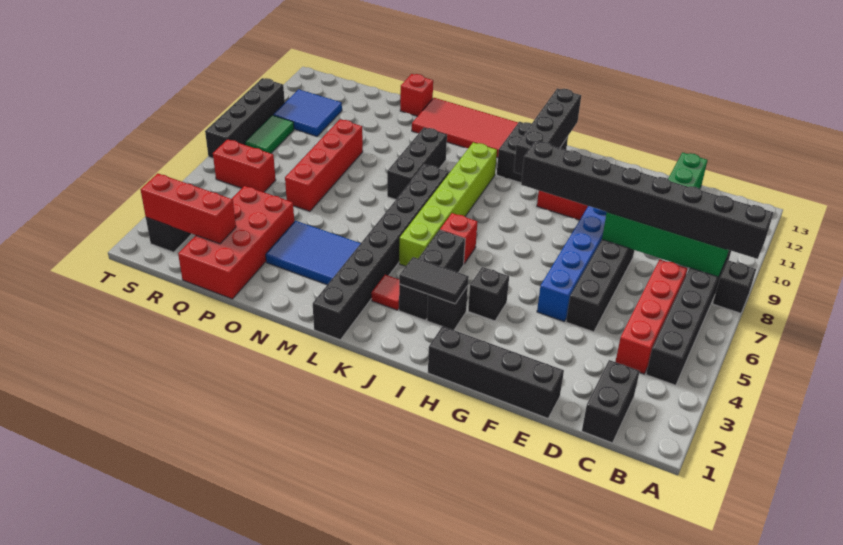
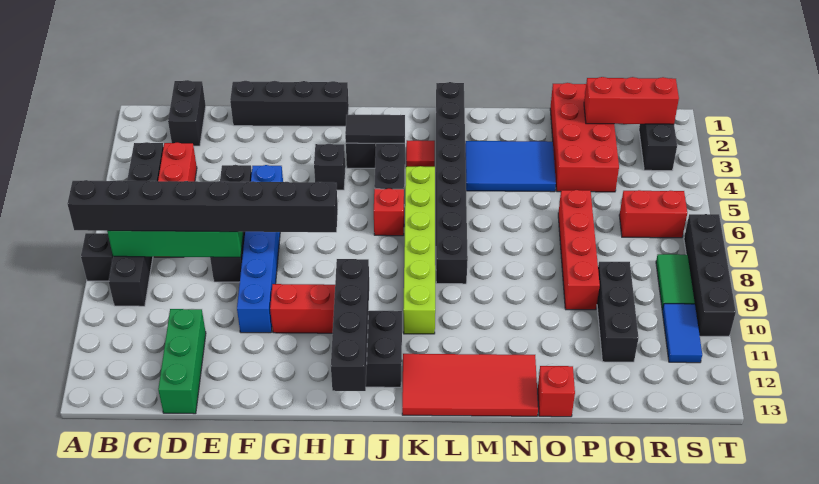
black 1x3 brick [387,128,447,200] -> black 1x3 brick moved to [597,262,639,362]
blue 2x2 tile [273,89,342,136] -> blue 1x2 tile [662,304,702,363]

